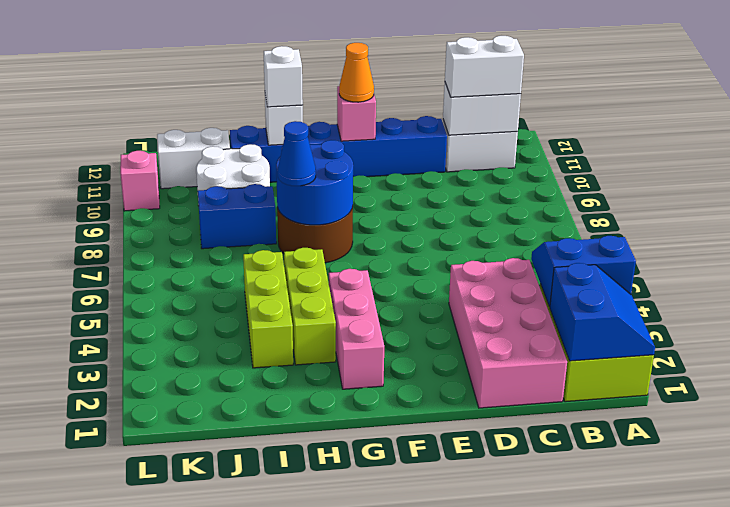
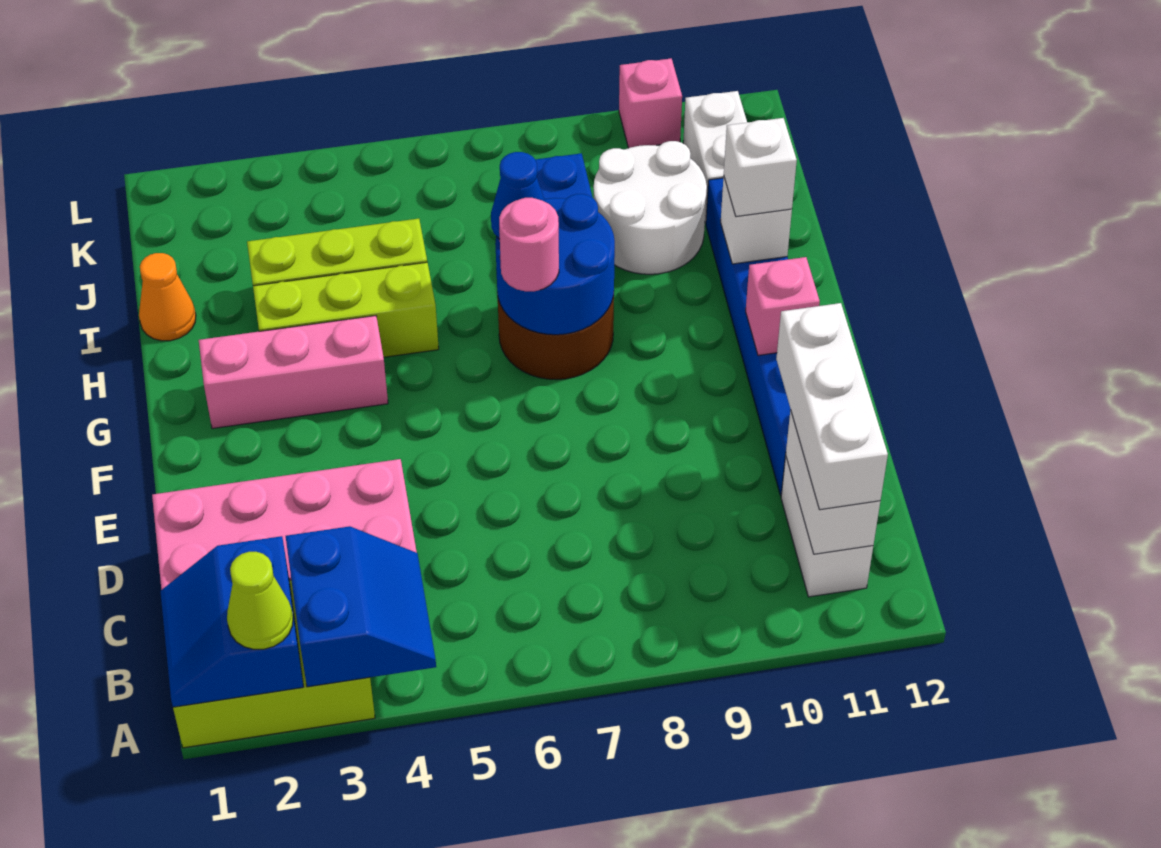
blue 2x2 slope [550,263,655,361] -> blue 2x2 slope turned to [160,536,304,707]
none -> lime 1x1 cone [227,552,293,649]
white 1x2 brick [445,36,524,97] -> white 1x3 brick [776,303,888,510]
orange 1x1 cone [339,43,374,102] -> orange 1x1 cone moved to [139,253,196,341]
none -> pink 1x1 round brick [499,198,559,291]

